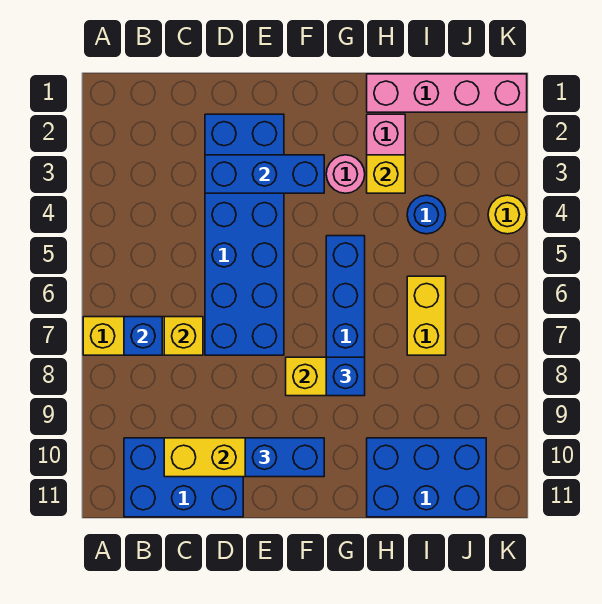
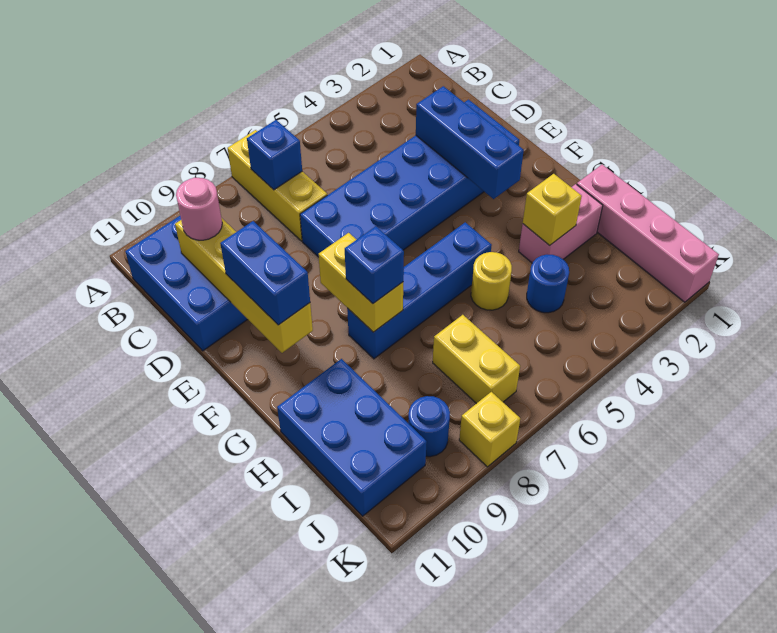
yellow 1x1 brick [164,317,203,355] -> yellow 1x1 brick moved to [459,392,520,467]
pink 1x1 round brick [326,155,365,193] -> pink 1x1 round brick moved to [176,178,222,240]
yellow 1x2 brick [407,276,446,355] -> yellow 1x2 brick turned to [433,315,520,404]
none -> blue 1x1 round brick [408,396,450,457]
yellow 1x1 round brick [488,195,527,234] -> yellow 1x1 round brick moved to [471,252,512,310]

